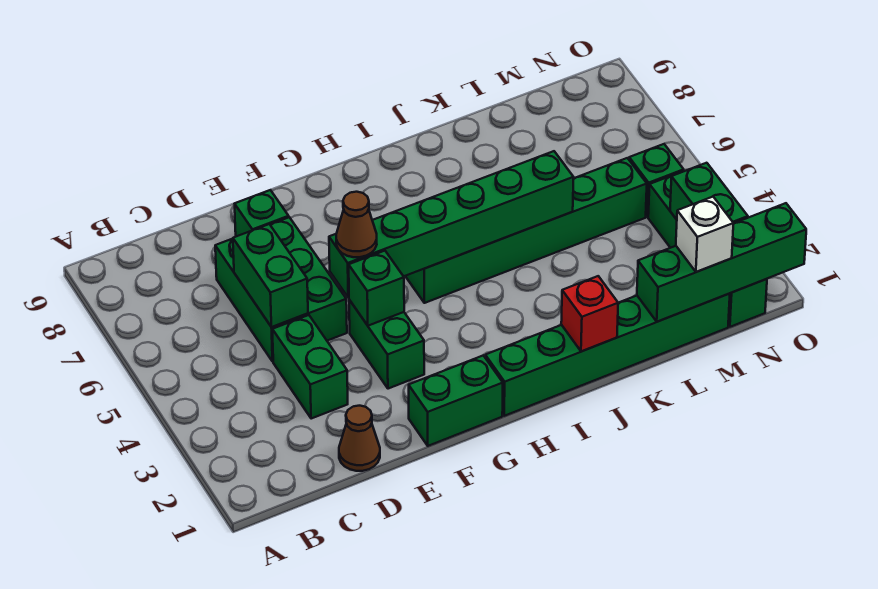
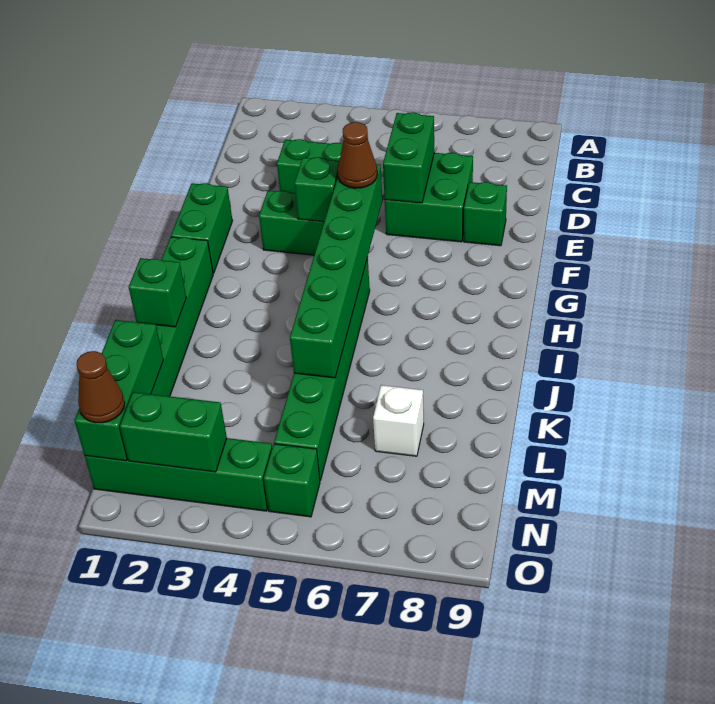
brown 1x1 cone [339,406,380,471] -> brown 1x1 cone moved to [77,351,125,423]
green 2x3 brick [215,217,347,362] -> green 2x2 brick [385,153,473,242]
green 1x2 brick [233,224,308,327] -> green 1x2 brick turned to [383,112,434,203]
red 1x1 brick [561,276,618,351] -> green 1x1 brick [129,258,186,327]
green 1x4 brick [637,203,806,322] -> green 1x3 brick [74,320,163,461]
white 1x1 brick [676,197,733,272] -> white 1x1 brick moved to [373,385,424,456]

